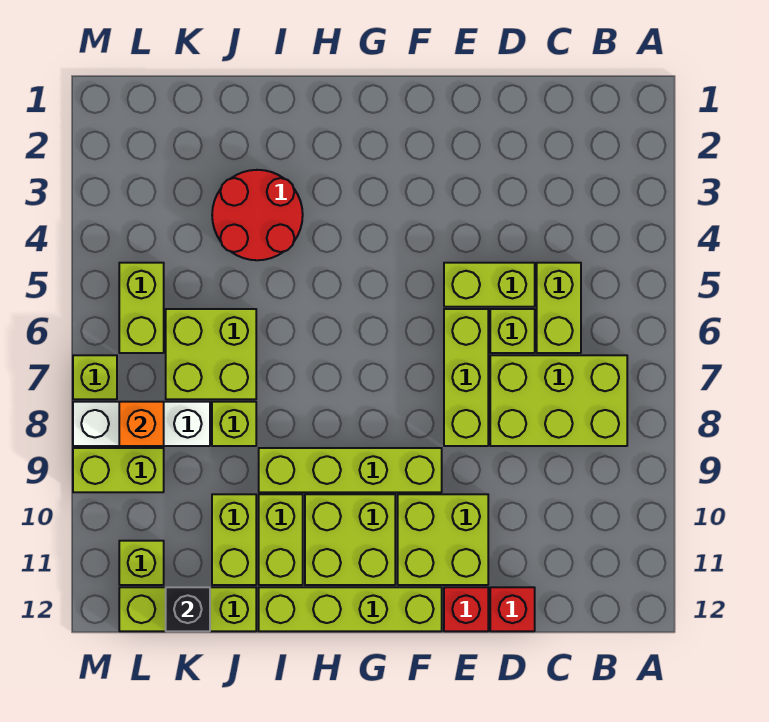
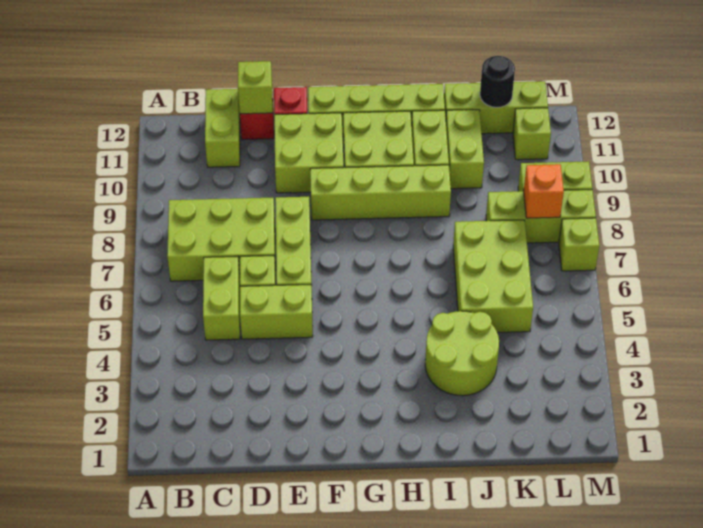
red 2x2 round brick [212,170,303,260] -> lime 2x2 round brick [425,311,499,396]
lime 2x2 brick [166,309,256,399] -> lime 2x3 brick [453,220,533,333]
lime 1x1 brick [212,402,256,446] -> lime 1x1 brick moved to [238,61,273,114]
white 1x3 brick [73,402,210,446] -> lime 1x3 brick [486,190,596,243]
black 1x1 brick [166,587,210,631] -> black 1x1 round brick [480,56,515,108]
lime 1x2 brick [119,263,164,353] -> lime 1x2 brick moved to [205,89,240,167]

